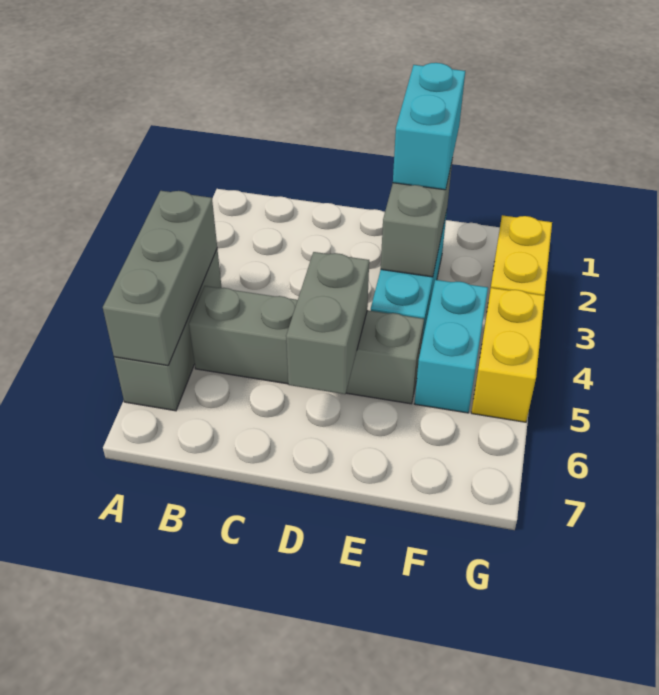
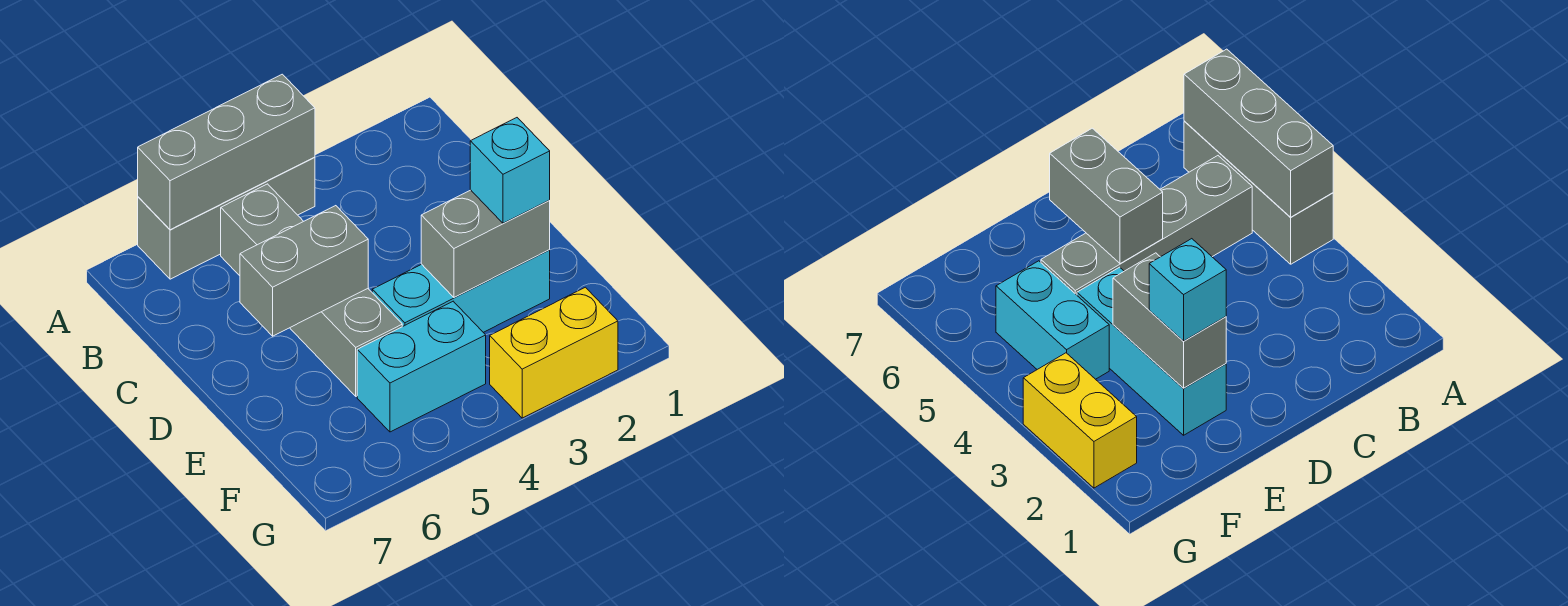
cyan 1x2 brick [393,63,465,190] -> cyan 1x1 brick [470,118,550,223]
yellow 1x2 brick [471,288,545,422] -> none

